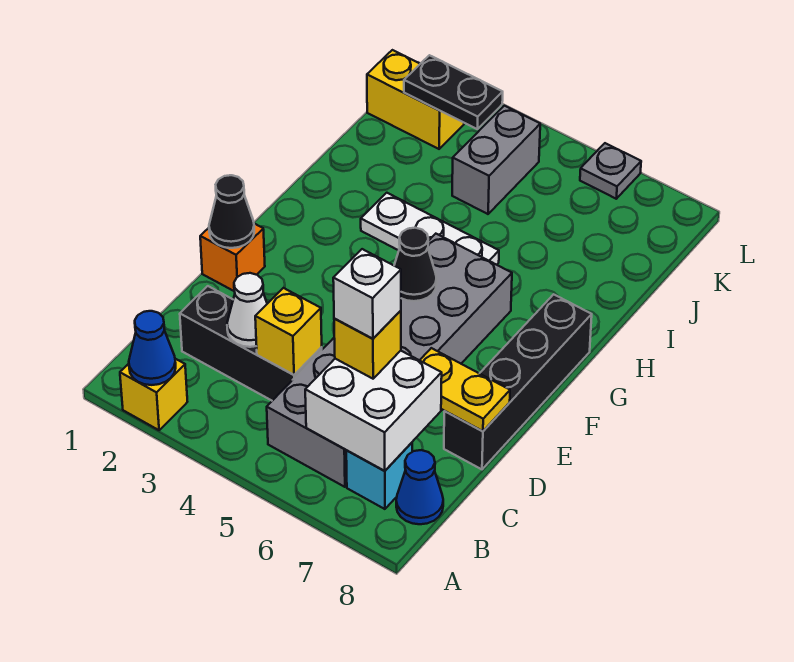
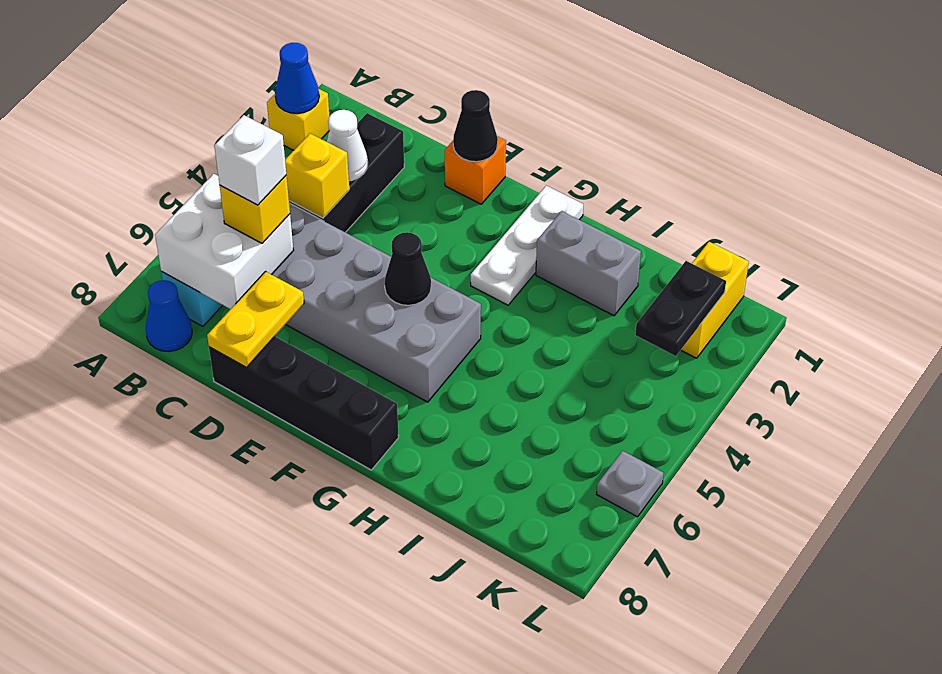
white 1x3 plate [361,193,499,265] -> white 1x3 plate moved to [471,186,583,305]
grey 1x2 brick [452,106,540,214] -> grey 1x2 brick moved to [536,211,641,316]

